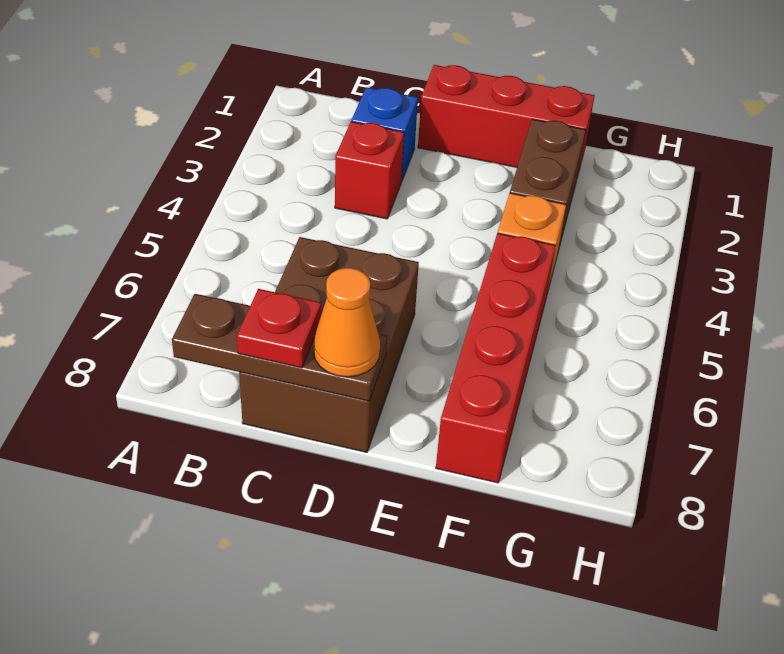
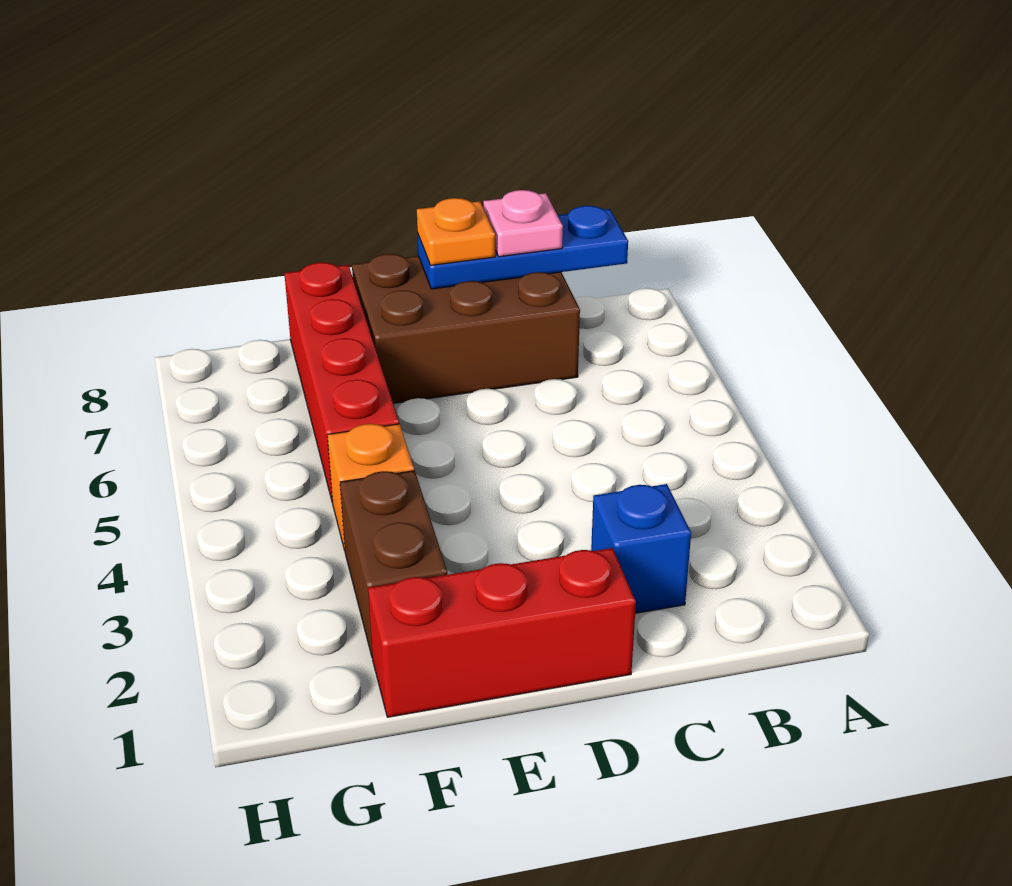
brown 1x3 plate [172,294,387,401] -> blue 1x3 plate [417,206,628,289]
red 1x1 brick [335,122,404,219] -> none
brown 2x3 brick [239,237,419,452] -> brown 2x3 brick turned to [352,254,580,404]
red 1x1 plate [237,289,321,368] -> pink 1x1 plate [483,190,563,257]
orange 1x1 cone [313,268,380,377] -> orange 1x1 plate [417,198,495,265]

